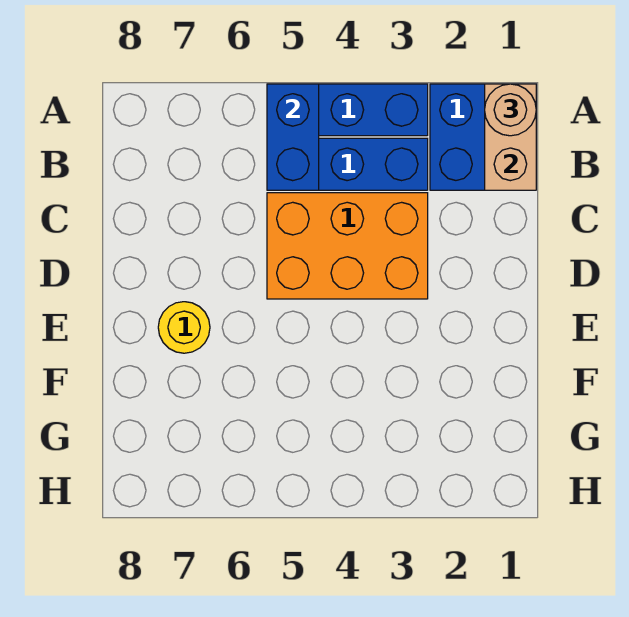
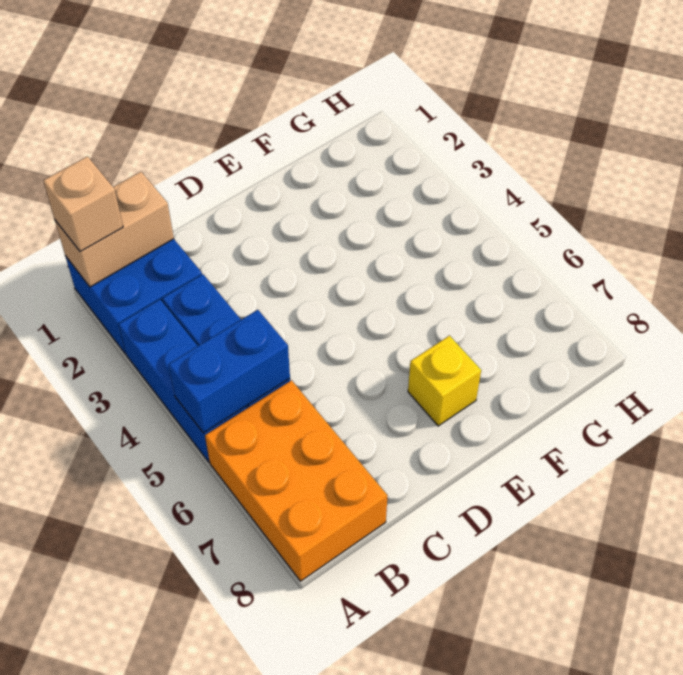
tan 1x1 round brick [485,84,536,136] -> tan 1x1 brick [43,156,123,252]
orange 2x3 brick [267,193,428,299] -> orange 2x3 brick moved to [205,380,388,581]
yellow 1x1 round brick [158,302,210,353] -> yellow 1x1 brick [408,336,481,426]

